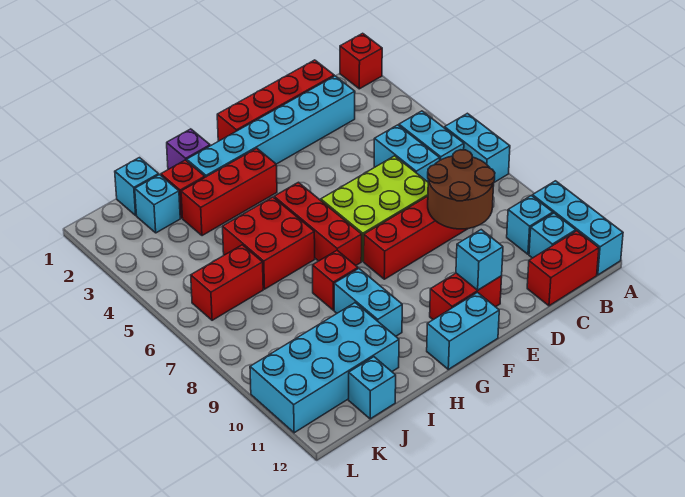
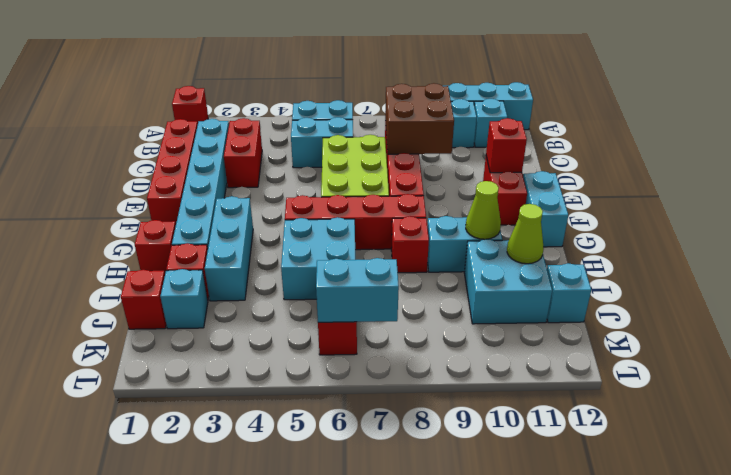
cyan 1x2 brick [445,113,510,182] -> cyan 1x2 brick moved to [316,258,399,322]
red 1x2 brick [527,231,599,306] -> red 1x2 brick moved to [224,118,262,188]
brown 2x2 round brick [428,150,495,229] -> brown 2x2 brick [385,83,454,154]
cyan 1x1 brick [456,230,503,290] -> red 1x1 brick [486,118,527,173]
red 1x3 brick [181,148,277,236] -> cyan 1x3 brick [205,196,253,301]
red 1x3 brick [274,182,362,265] -> red 1x4 brick [285,194,426,250]
purple 1x1 brick [167,129,210,169] -> red 1x1 brick [135,220,176,273]
red 2x2 brick [223,197,315,289] -> cyan 2x2 brick [281,217,355,300]
none -> lime 1x1 cone [466,181,501,239]
cyan 2x4 brick [250,303,399,433] -> cyan 2x2 brick [464,239,552,324]
none -> lime 1x1 cone [507,204,544,264]
cyan 1x1 brick [115,158,159,215] -> red 1x1 brick [121,270,166,329]

